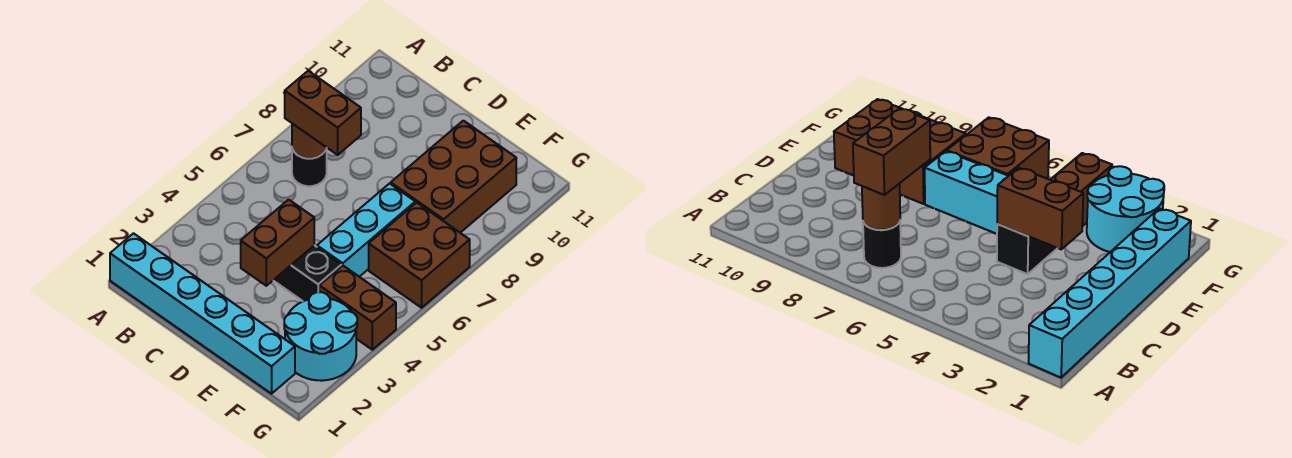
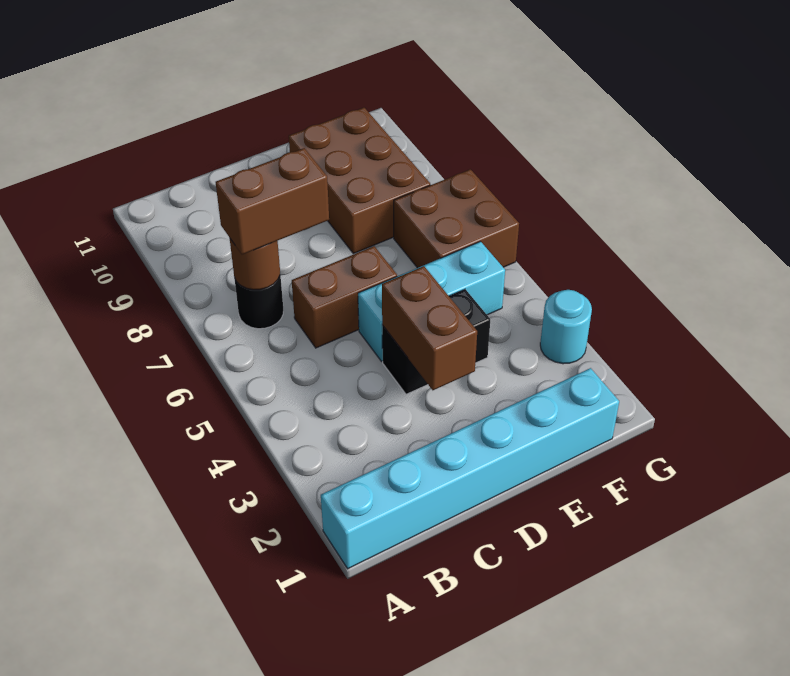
cyan 1x3 brick [317,184,415,277] -> cyan 1x3 brick turned to [358,242,505,362]
cyan 2x2 round brick [284,292,357,381] -> cyan 1x1 round brick [540,290,592,364]
brown 1x2 brick [319,266,396,350] -> brown 1x2 brick moved to [292,246,397,348]

